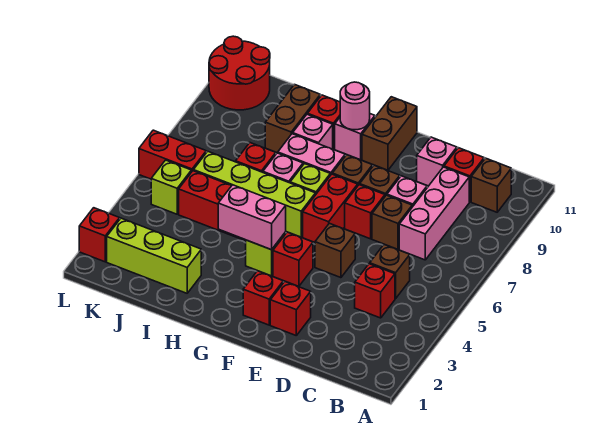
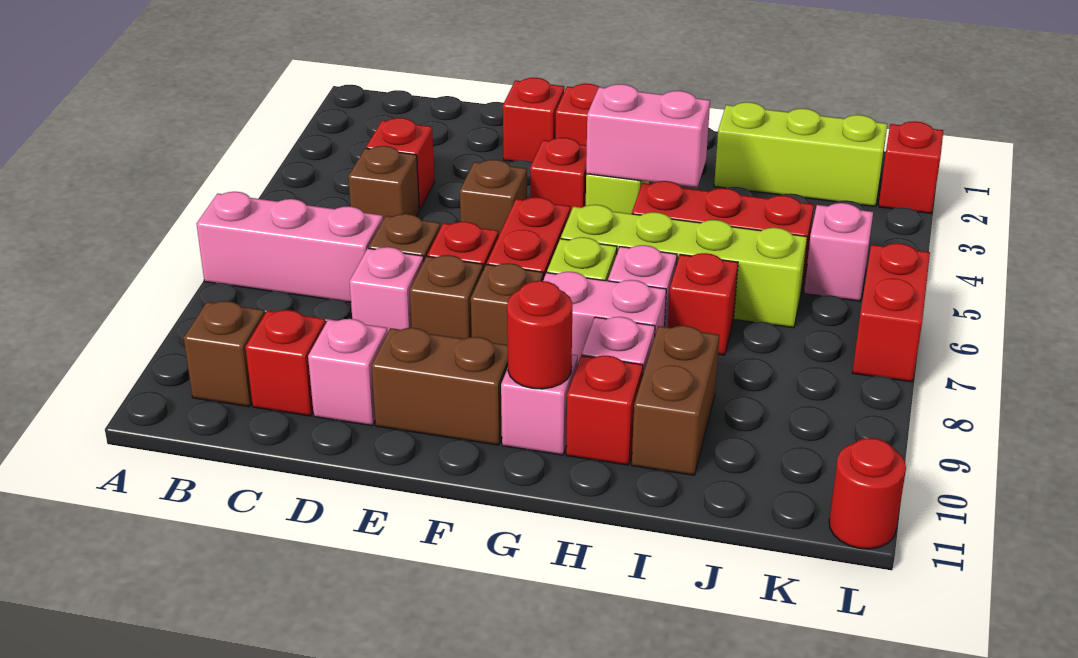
pink 1x3 brick [399,167,469,260] -> pink 1x3 brick turned to [196,192,383,302]
brown 1x2 brick [362,97,417,170] -> brown 1x2 brick turned to [371,328,508,445]
pink 1x1 round brick [340,82,370,130] -> red 1x1 round brick [507,281,572,389]
lime 1x1 brick [151,160,191,214] -> pink 1x1 brick [804,203,873,301]
red 1x2 brick [139,130,206,179] -> red 1x2 brick turned to [852,243,930,382]
red 2x2 round brick [209,36,270,110] -> red 1x1 round brick [829,438,906,549]

